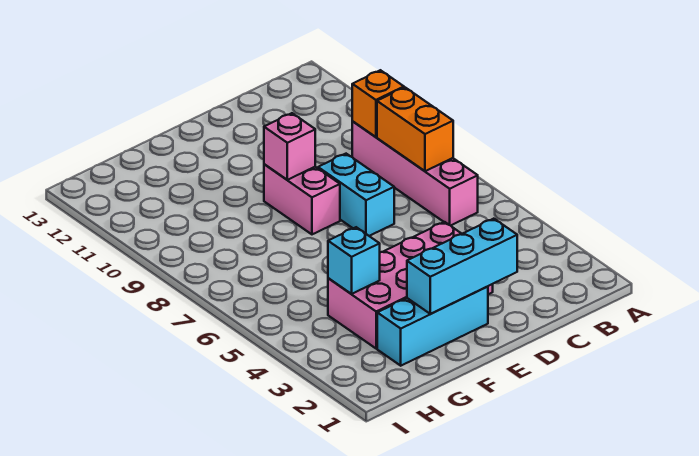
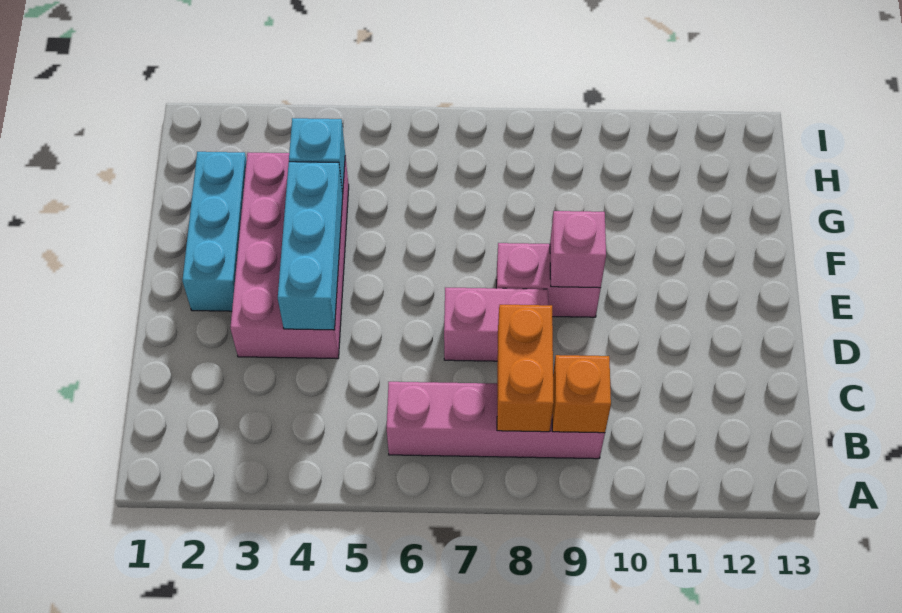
orange 1x2 brick [377,88,453,171] -> orange 1x2 brick turned to [497,305,554,432]
cyan 1x3 brick [407,219,517,314] -> cyan 1x3 brick moved to [278,162,343,330]
cyan 1x2 brick [318,154,394,236] -> pink 1x2 brick [444,287,548,361]

